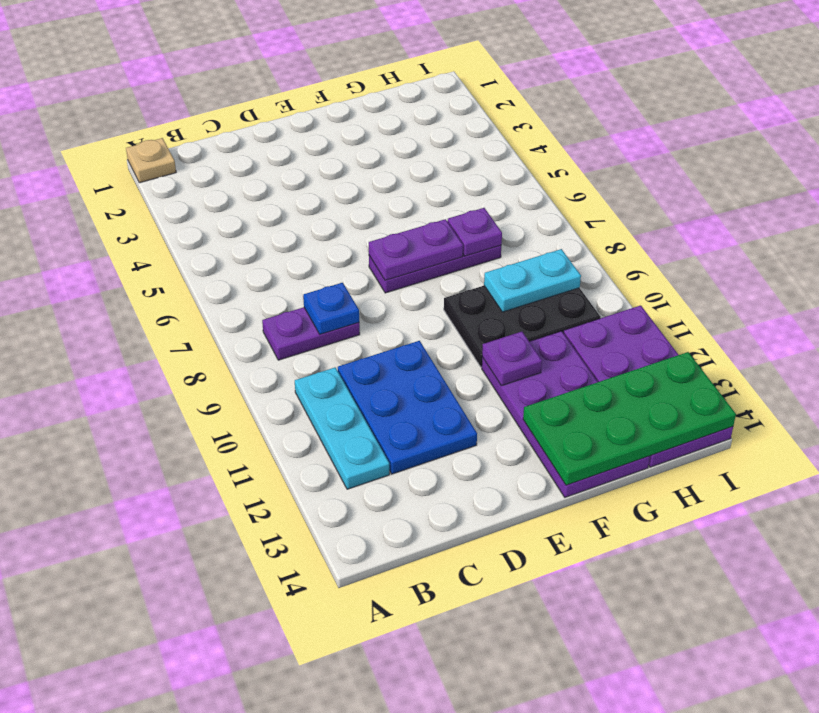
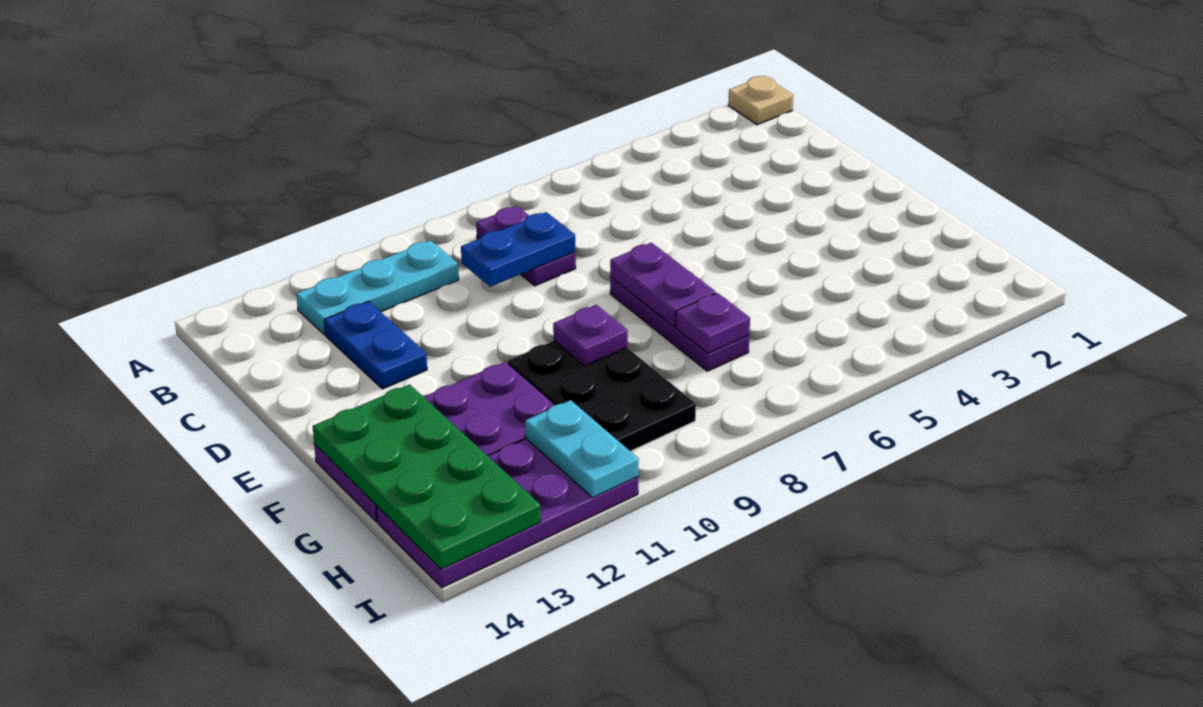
blue 1x1 plate [303,283,359,334] -> blue 1x2 plate [461,212,575,287]
blue 2x3 plate [338,341,477,474] -> blue 1x2 plate [324,301,427,389]
purple 1x1 plate [482,332,542,386] -> purple 1x1 plate moved to [553,305,628,366]
cyan 1x2 plate [484,249,581,312] -> cyan 1x2 plate moved to [525,400,639,498]

